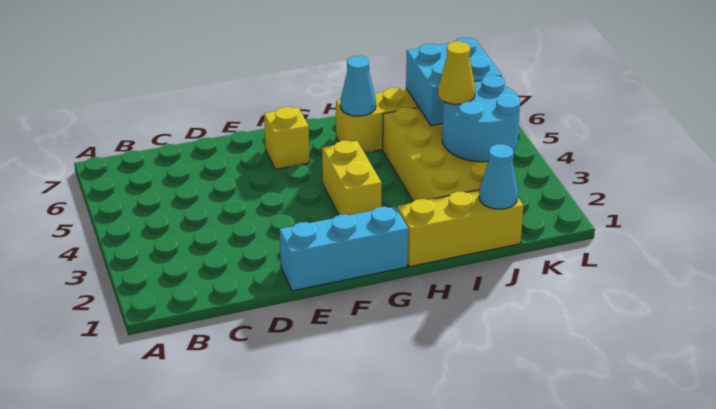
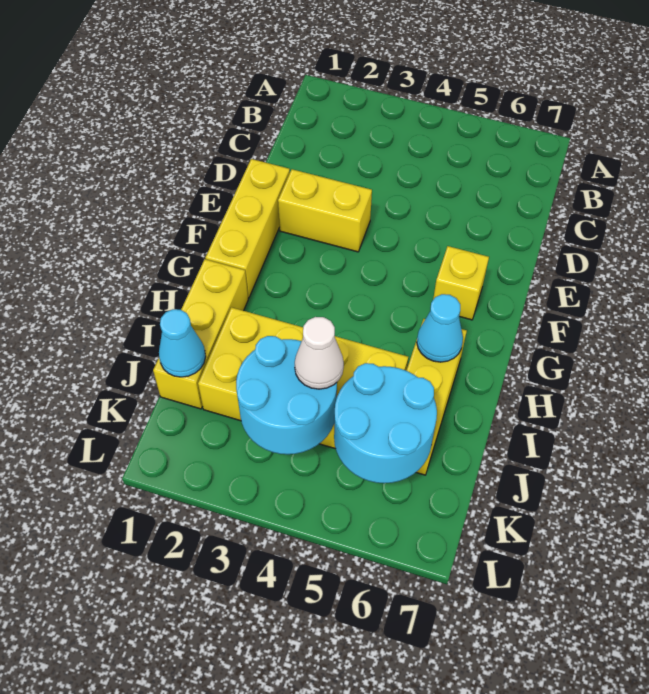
cyan 1x3 brick [280,206,408,291] -> yellow 1x3 brick [205,159,290,298]
yellow 1x2 brick [322,141,382,215] -> yellow 1x2 brick moved to [278,169,372,252]
yellow 1x1 cone [438,41,475,104] -> white 1x1 cone [295,317,344,389]
cyan 2x2 brick [406,38,502,126] -> cyan 2x2 round brick [334,363,437,483]

